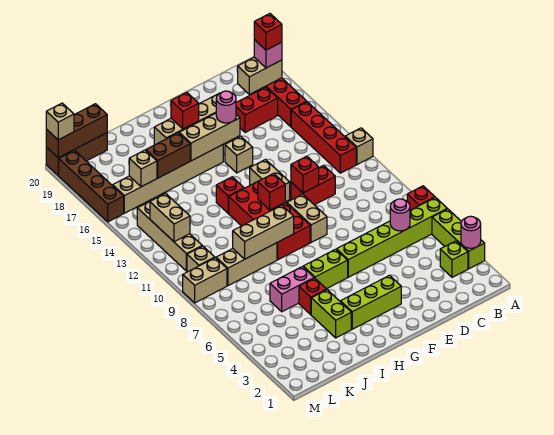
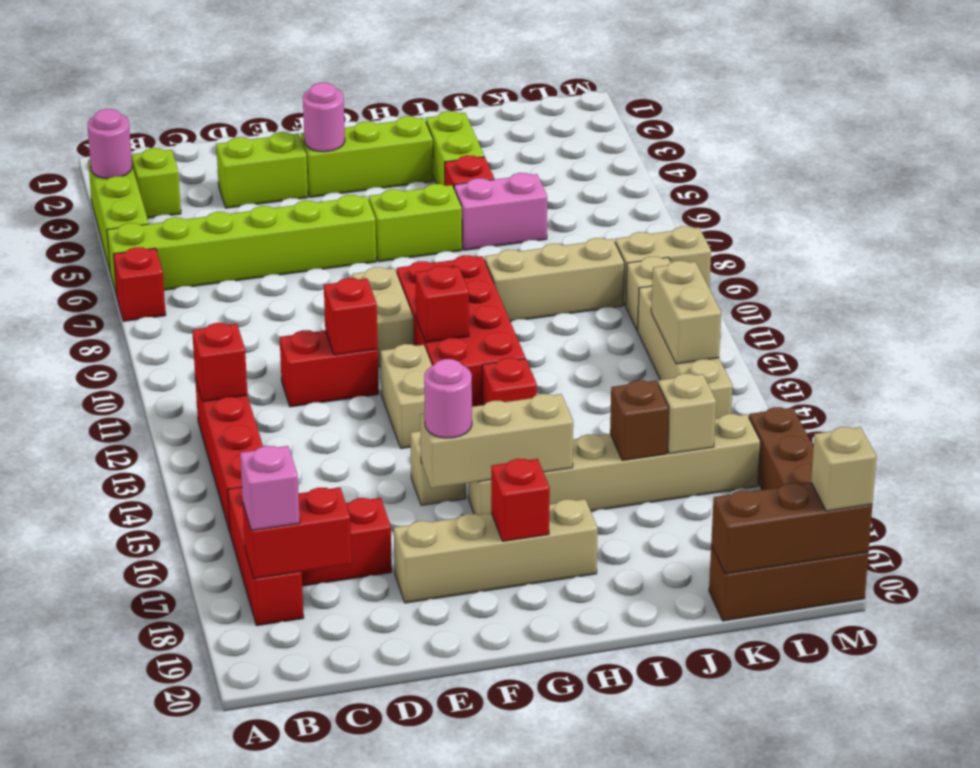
tan 1x1 brick [345,128,373,165] -> none
tan 1x2 brick [238,57,282,94] -> red 1x2 brick [243,487,352,579]
red 1x1 brick [254,14,282,50] -> red 1x1 brick moved to [192,323,247,401]
pink 1x1 round brick [390,199,410,231] -> pink 1x1 round brick moved to [303,83,345,152]
none -> lime 1x2 brick [216,132,308,208]
tan 1x3 brick [233,205,294,259] -> none
brown 1x2 brick [146,133,190,178] -> brown 1x1 brick [610,380,669,461]

